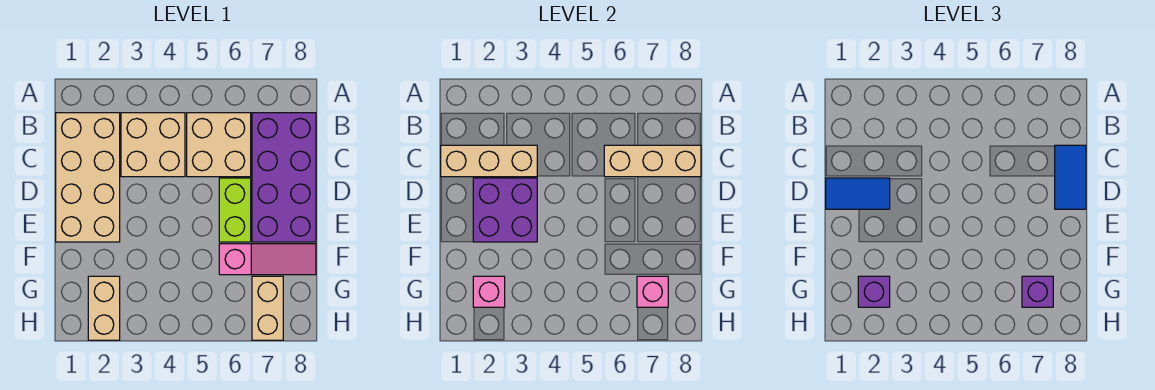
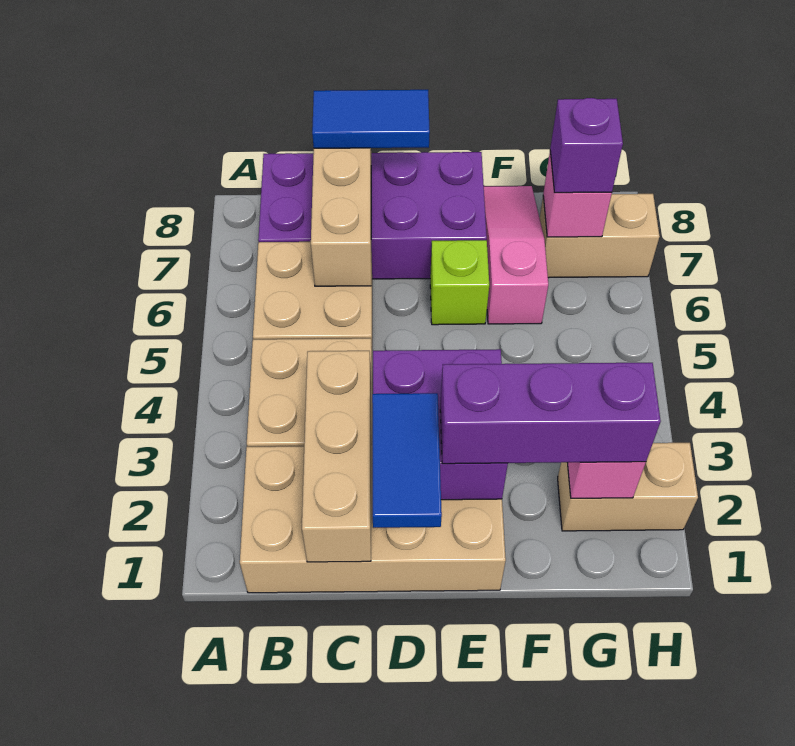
lime 1x2 brick [219,178,251,242] -> lime 1x1 brick [430,240,489,325]
purple 1x1 brick [858,276,890,307] -> purple 1x3 brick [440,363,661,464]

